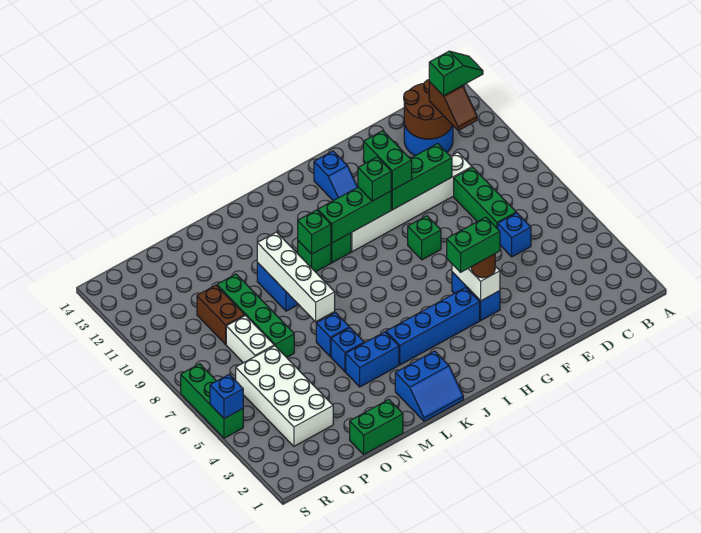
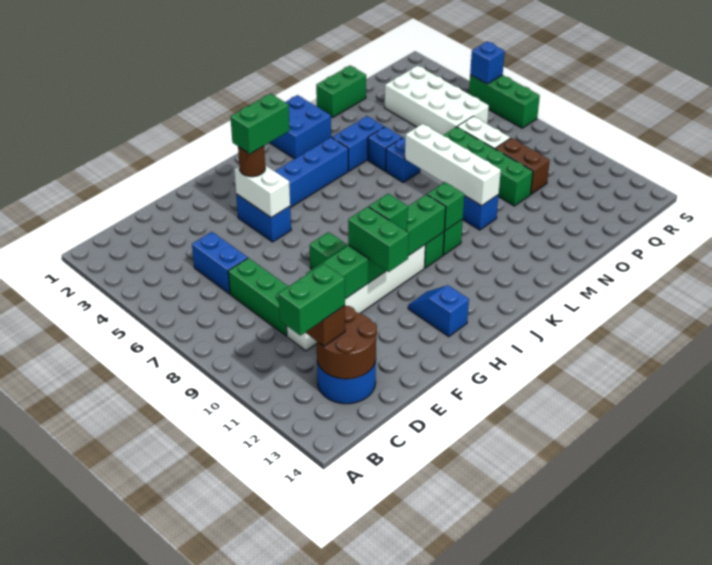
green 1x2 slope [429,51,483,96] -> green 1x2 brick [278,264,345,335]
blue 1x1 brick [498,213,531,257] -> blue 1x2 brick [192,232,248,294]
blue 2x2 slope [395,351,463,421] -> blue 2x2 brick [270,95,331,159]

